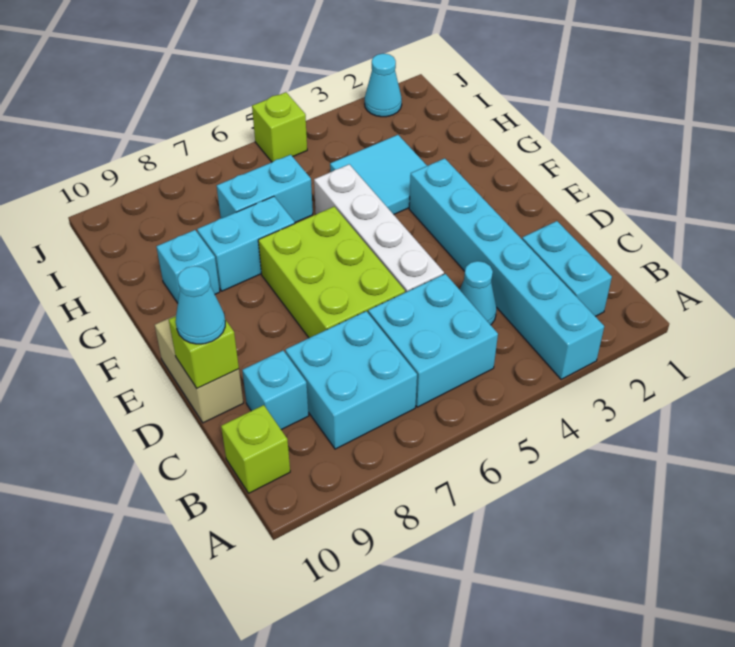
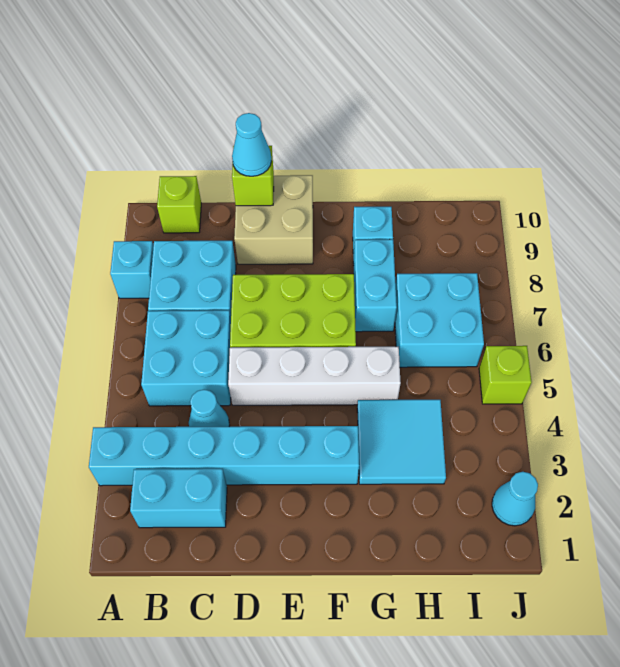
cyan 1x1 brick [242,351,309,430] -> cyan 1x1 brick moved to [110,241,154,298]
tan 1x2 brick [155,315,243,423] -> tan 2x2 brick [234,175,313,264]
cyan 1x2 brick [217,155,313,222] -> cyan 2x2 brick [395,273,484,367]

